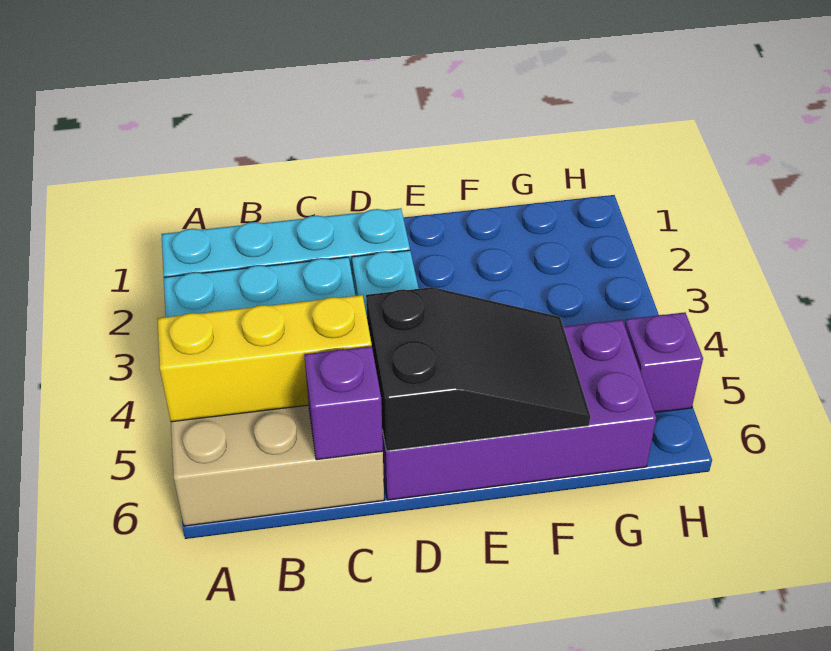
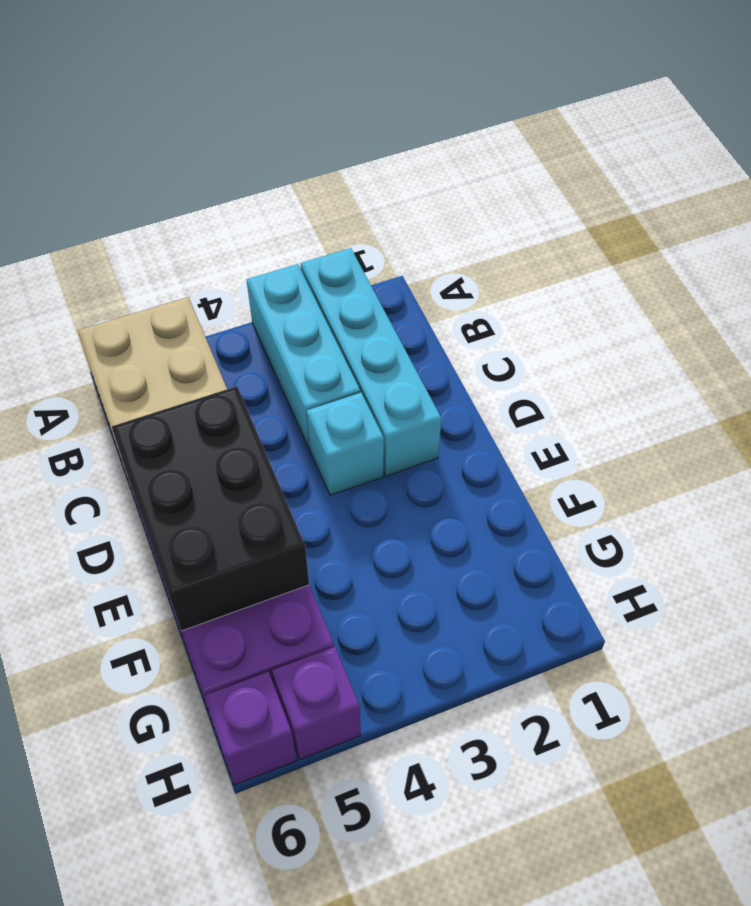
yellow 1x3 brick [157,295,372,422] -> none
purple 1x1 brick [304,346,383,460] -> purple 1x1 brick moved to [204,672,297,785]
black 2x3 slope [366,287,590,451] -> black 2x3 brick [112,386,309,631]

